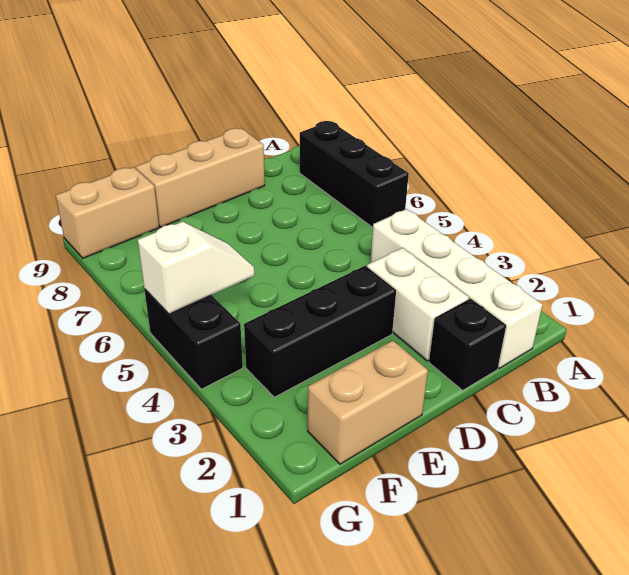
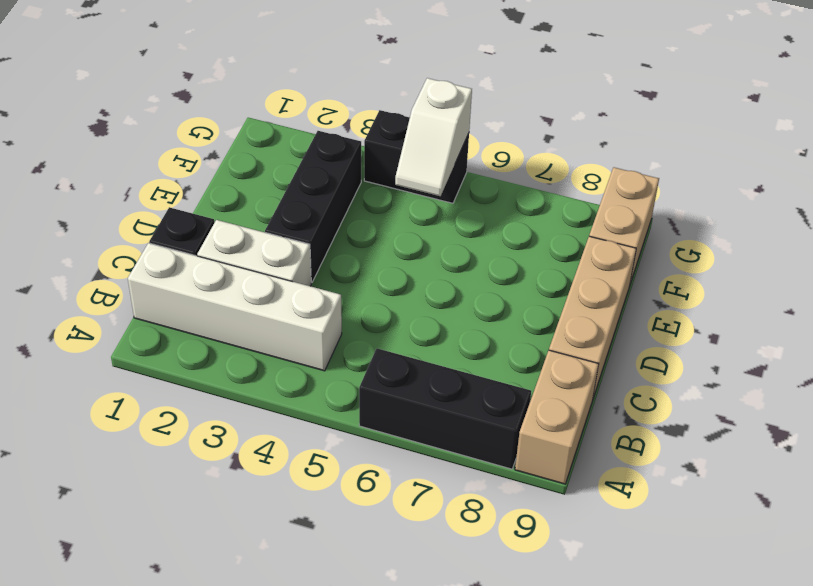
tan 1x2 brick [308,341,428,464] -> tan 1x2 brick moved to [515,350,599,484]

